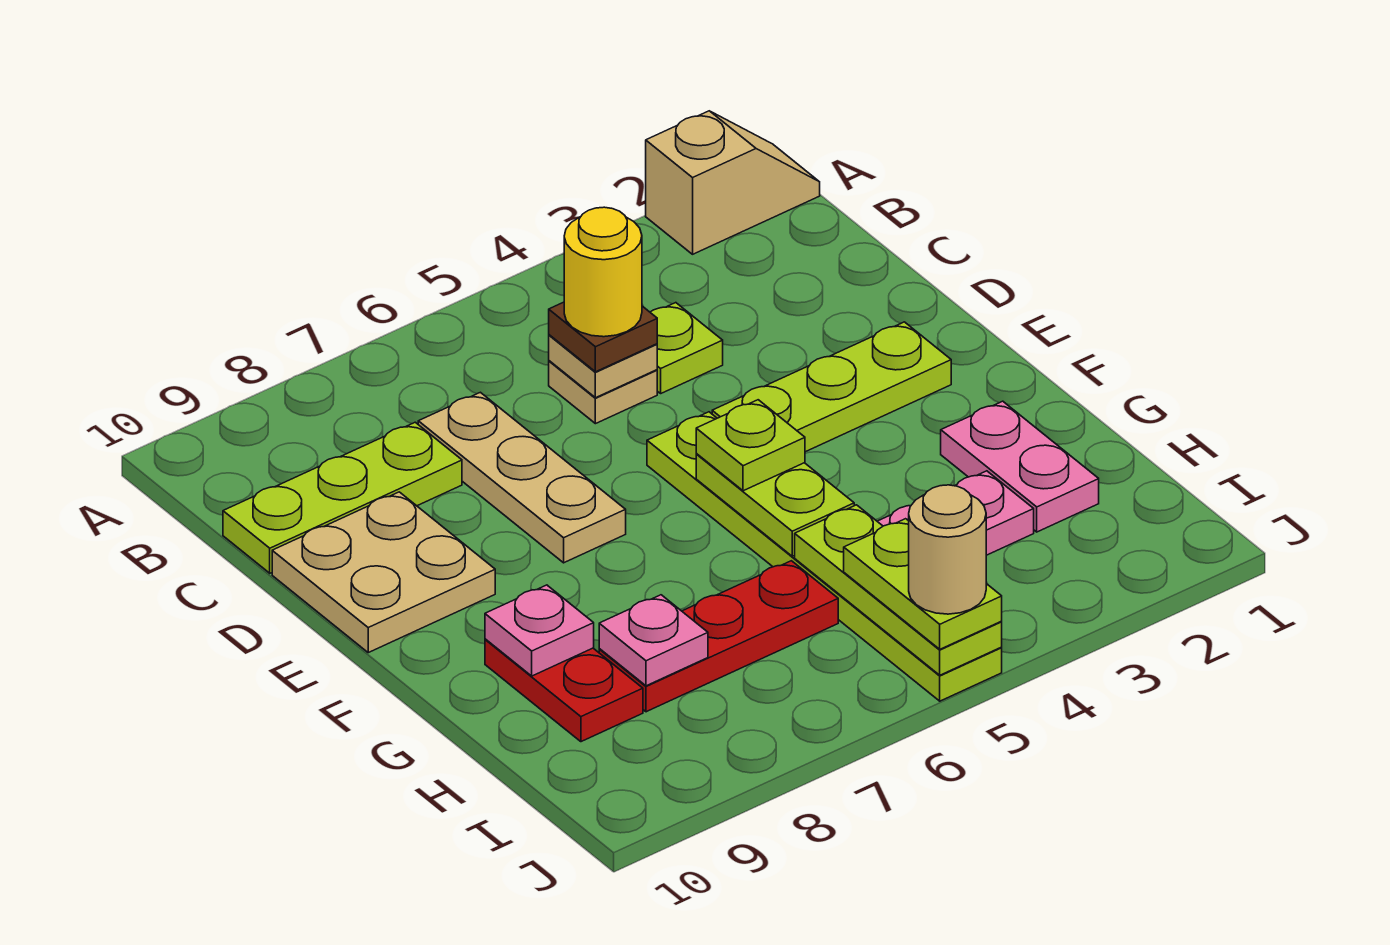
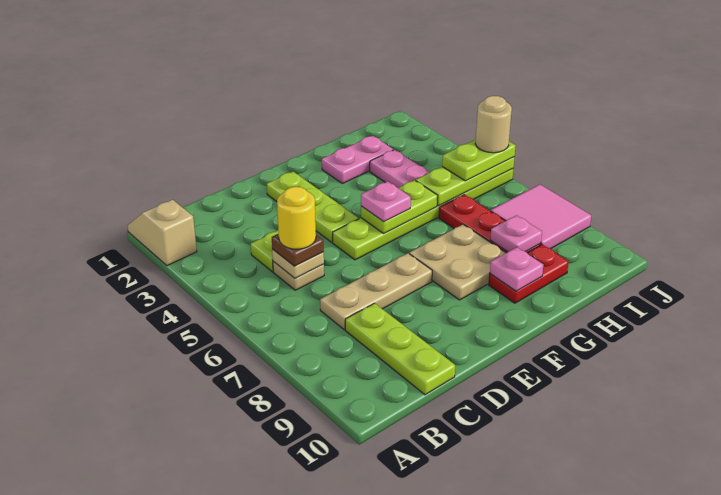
tan 2x2 plate [272,492,495,653] -> tan 2x2 plate moved to [409,225,506,300]
lime 1x1 plate [696,400,805,491] -> pink 1x1 plate [361,181,411,222]
none -> pink 2x2 tile [491,184,591,249]

